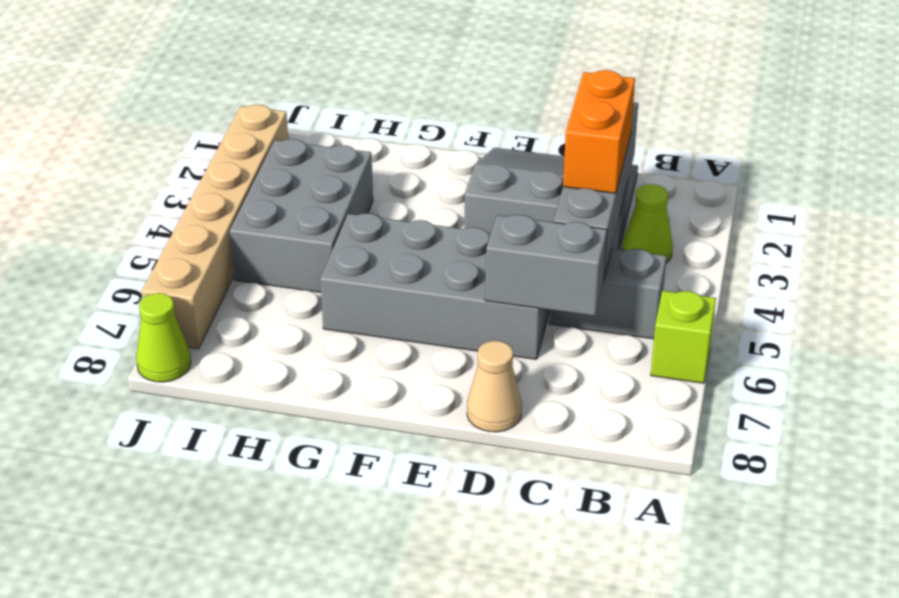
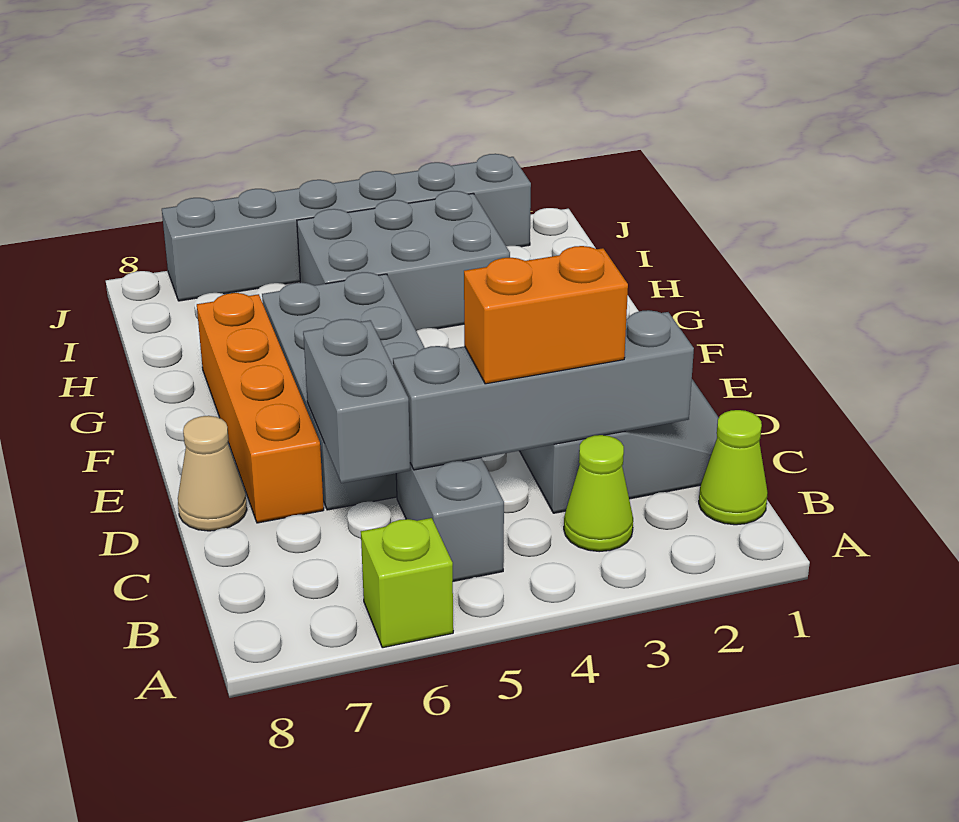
none -> orange 1x4 brick [197,293,324,523]
tan 1x6 brick [142,105,288,349] -> grey 1x6 brick [162,154,531,301]
lime 1x1 cone [136,293,191,382] -> lime 1x1 cone moved to [699,410,768,525]

